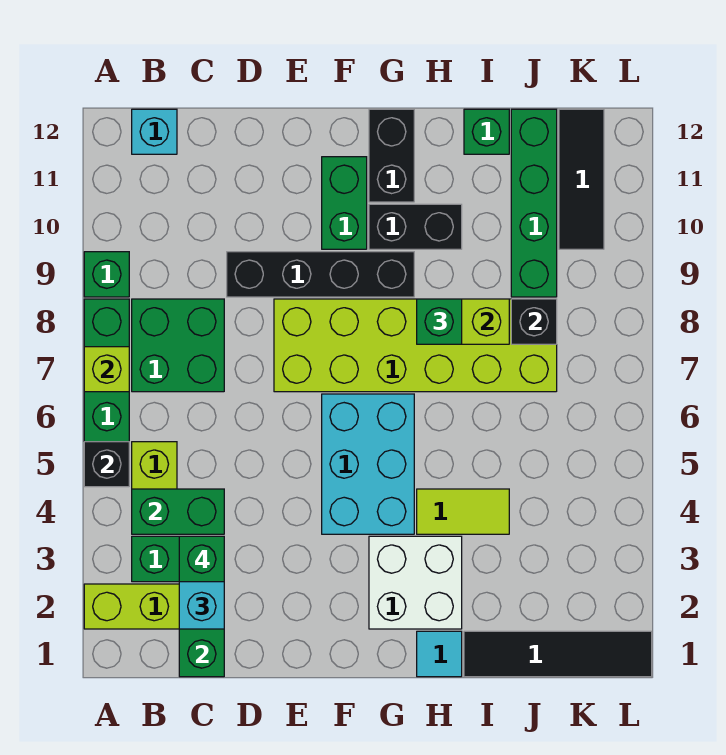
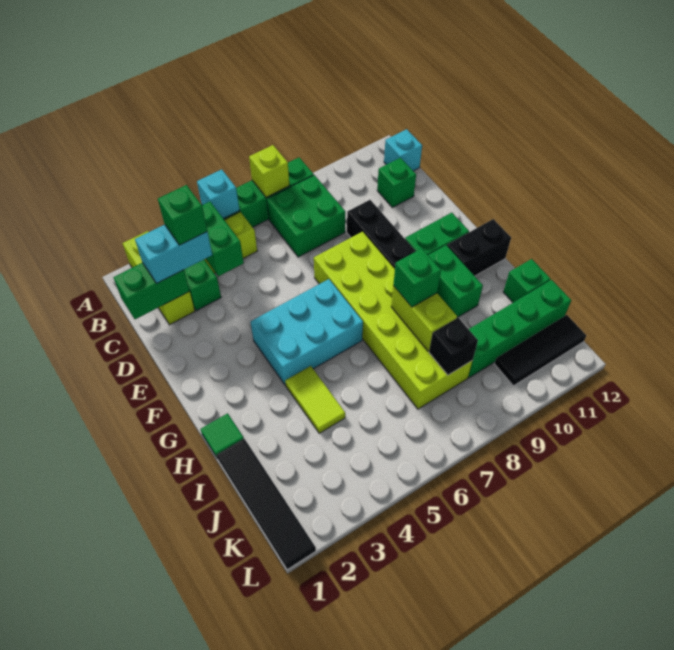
black 1x1 brick [84,442,129,487] -> cyan 1x1 brick [197,169,240,219]
green 1x1 brick [84,252,129,297] -> green 1x1 brick moved to [377,157,416,207]
white 2x2 brick [369,536,462,629] -> none
black 1x2 brick [369,204,462,249] -> green 1x2 brick [428,245,483,318]
cyan 1x1 tile [417,631,462,677] -> green 1x1 tile [201,413,244,457]

